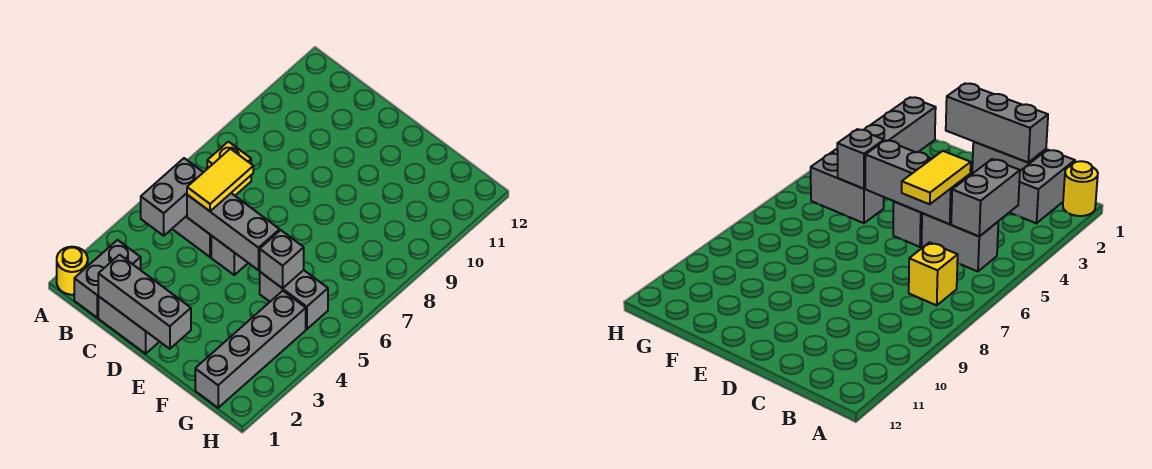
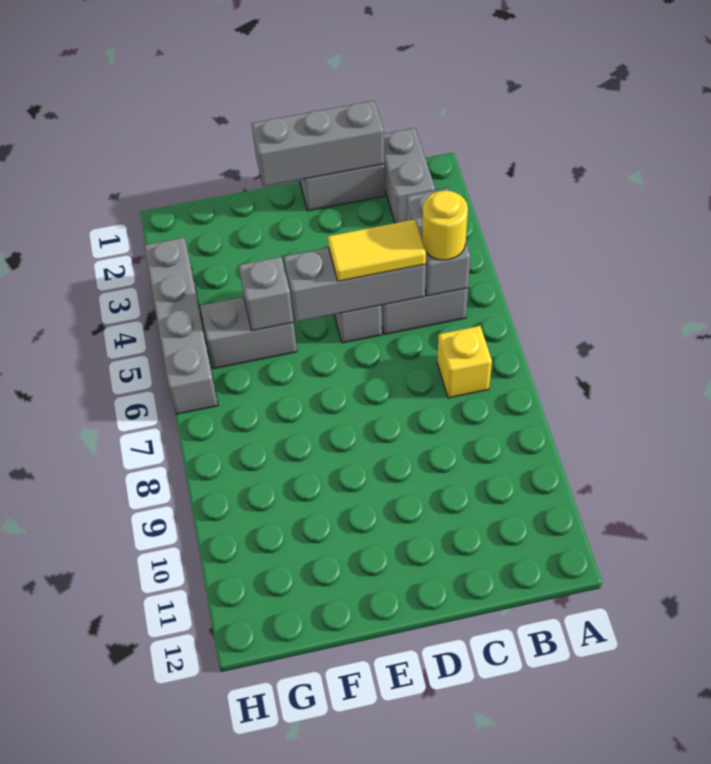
yellow 1x1 round brick [57,247,88,295] -> yellow 1x1 round brick moved to [422,191,468,260]
yellow 1x2 tile [187,149,253,211] -> yellow 1x2 tile turned to [328,219,426,281]
grey 1x4 brick [195,291,306,408] -> grey 1x4 brick moved to [144,237,218,414]

